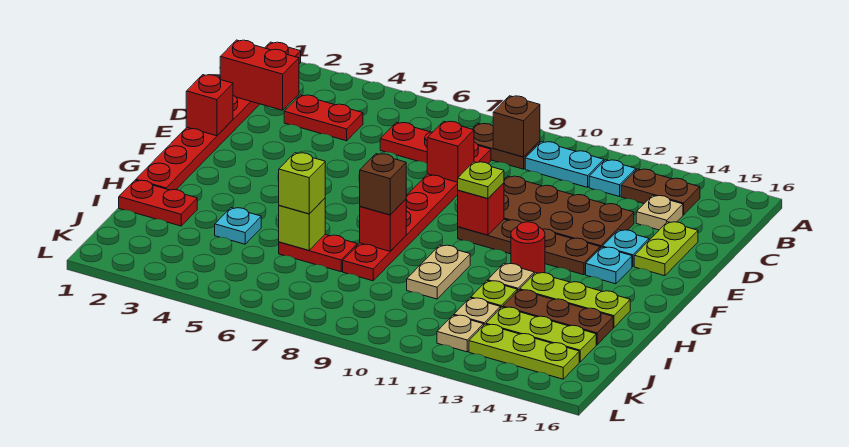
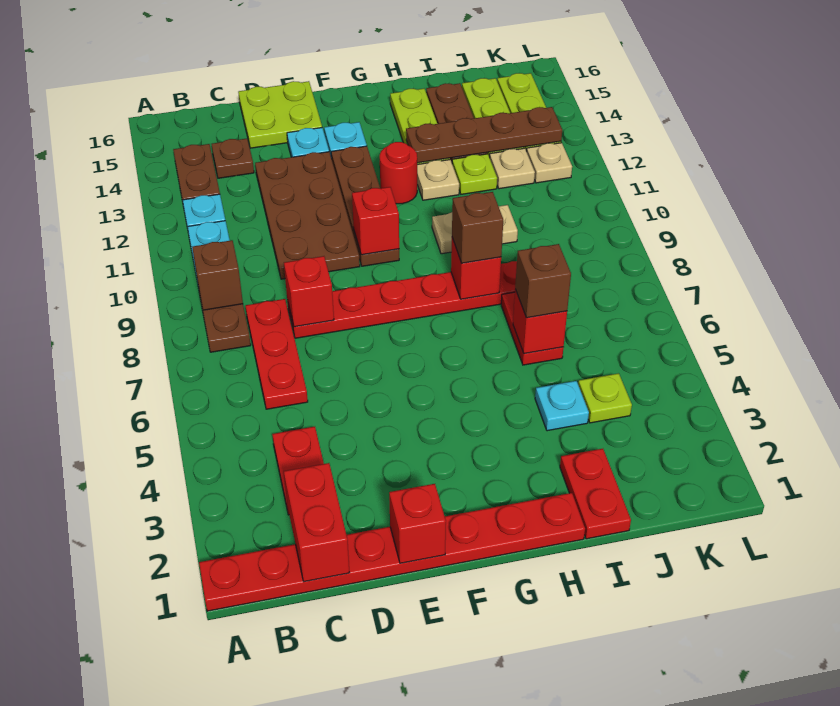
tan 1x1 plate [636,195,683,230] -> brown 1x1 plate [212,139,254,178]
lime 1x2 plate [634,222,698,276] -> lime 2x2 plate [238,81,322,148]
lime 1x1 plate [458,162,504,199] -> lime 1x1 plate moved to [578,373,632,423]
none -> brown 1x4 plate [406,107,562,163]
lime 1x1 brick [279,198,325,250] -> red 1x1 brick [513,289,567,354]
lime 1x1 brick [279,153,325,214] -> brown 1x1 brick [515,244,571,318]

